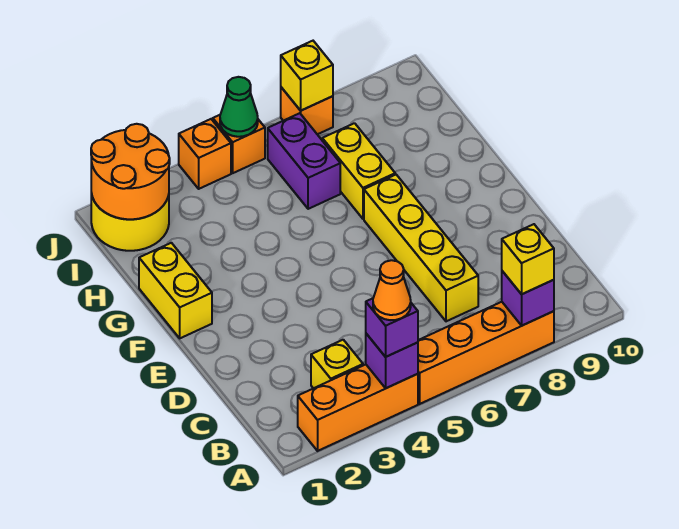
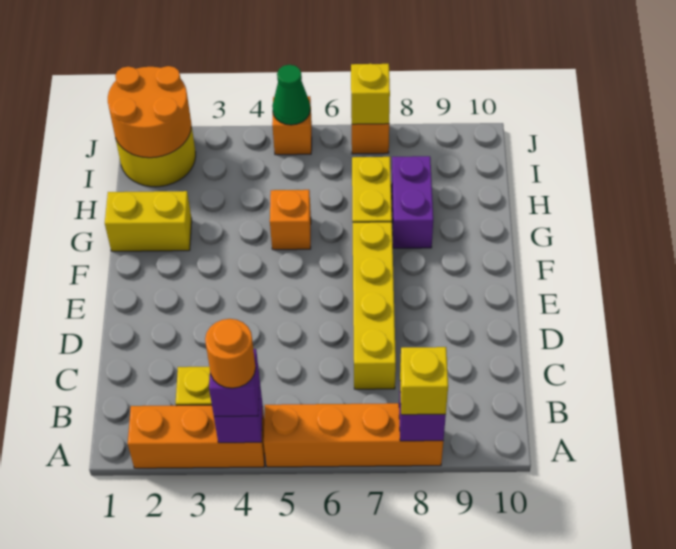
orange 1x1 cone [373,260,411,320] -> orange 1x1 round brick [205,319,256,388]
yellow 1x2 brick [139,243,212,338] -> yellow 1x2 brick turned to [105,191,192,251]
purple 1x2 brick [268,113,340,209] -> purple 1x2 brick moved to [391,156,433,248]
orange 1x1 brick [179,119,231,189] -> orange 1x1 brick moved to [270,190,311,250]

